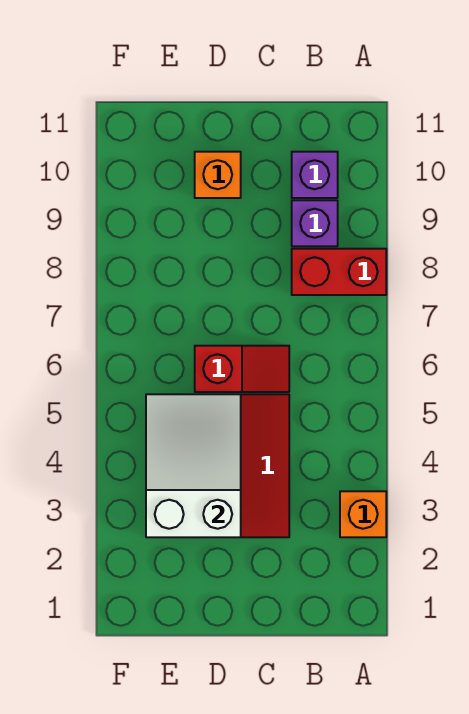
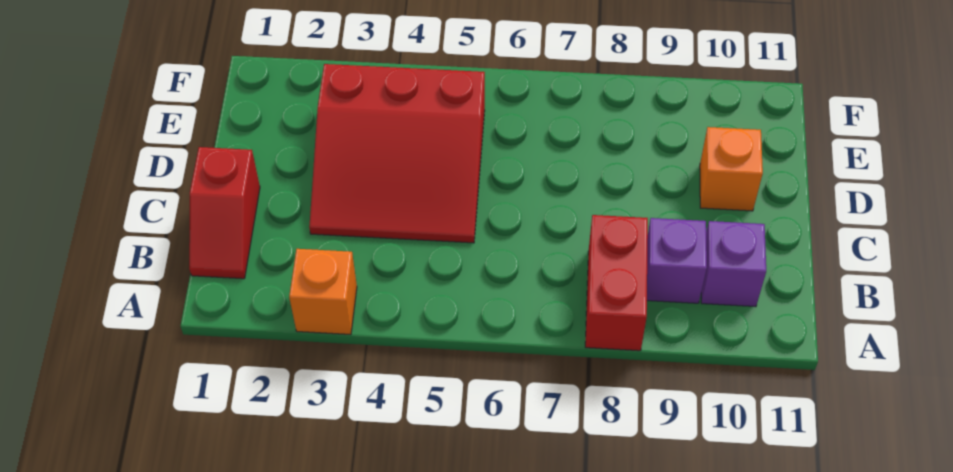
red 1x2 slope [195,346,289,392] -> red 1x2 slope moved to [189,147,260,279]
white 2x3 slope [146,394,241,537] -> none

